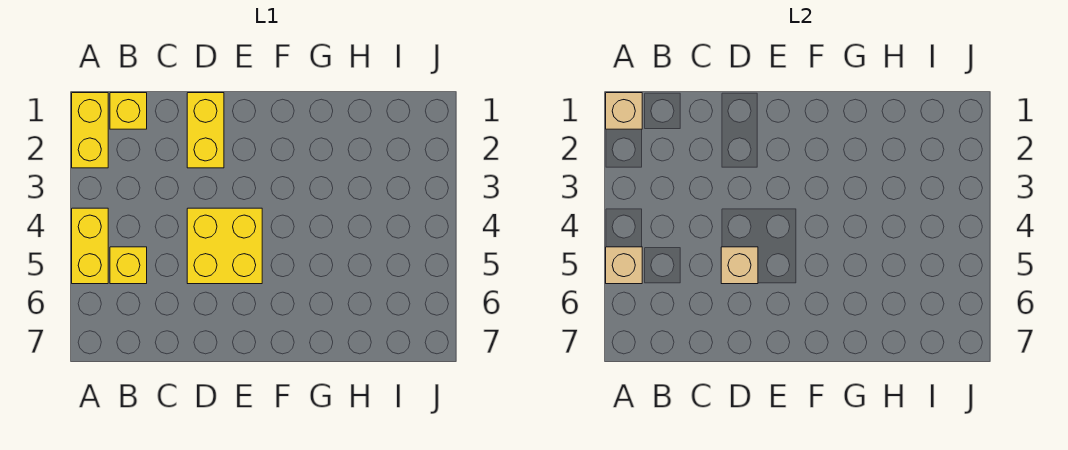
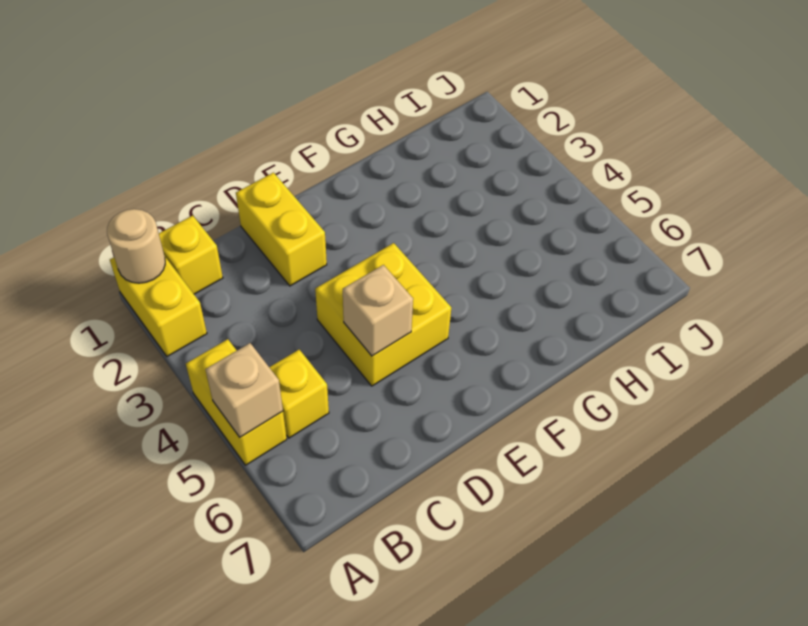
tan 1x1 brick [606,93,642,129] -> tan 1x1 round brick [107,209,165,283]

